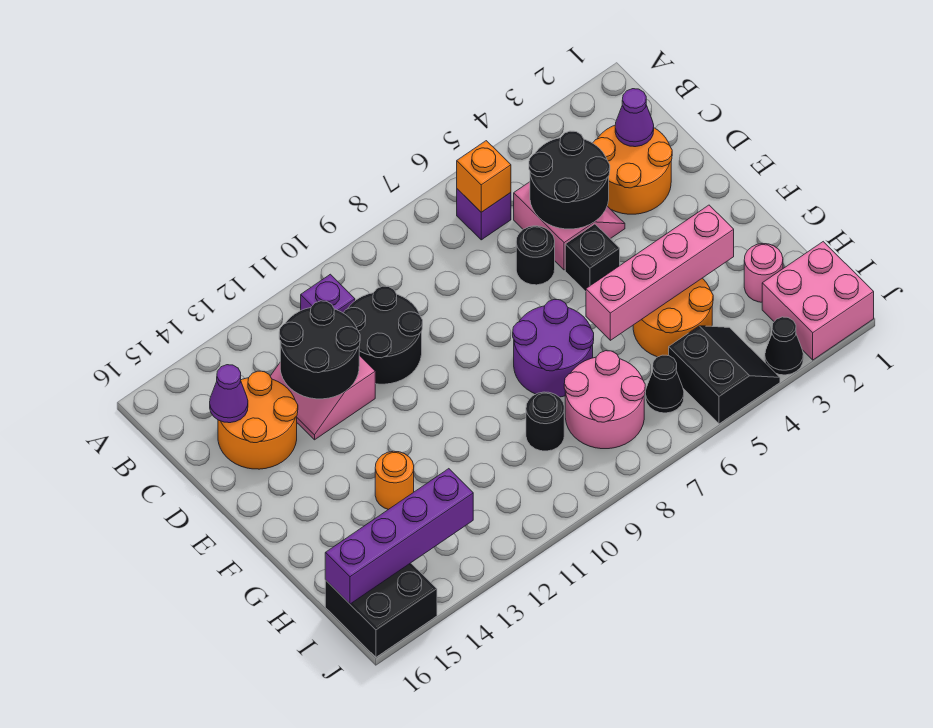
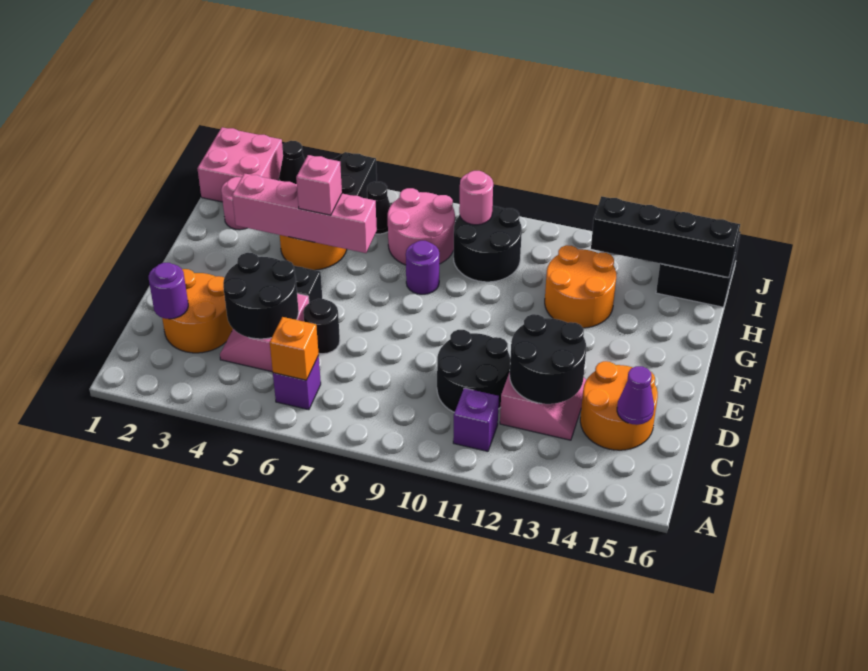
purple 1x1 cone [615,89,654,147] -> purple 1x1 round brick [148,263,188,319]
purple 2x2 round brick [513,299,594,397] -> purple 1x1 round brick [406,241,439,294]
none -> pink 1x1 brick [296,155,342,215]
orange 1x1 round brick [375,451,414,510] -> orange 2x2 round brick [545,245,616,328]
black 1x1 round brick [526,392,564,451] -> black 2x2 round brick [454,206,522,282]
none -> pink 1x1 round brick [459,171,493,225]
purple 1x4 brick [325,469,473,604] -> black 1x4 brick [591,196,740,278]

